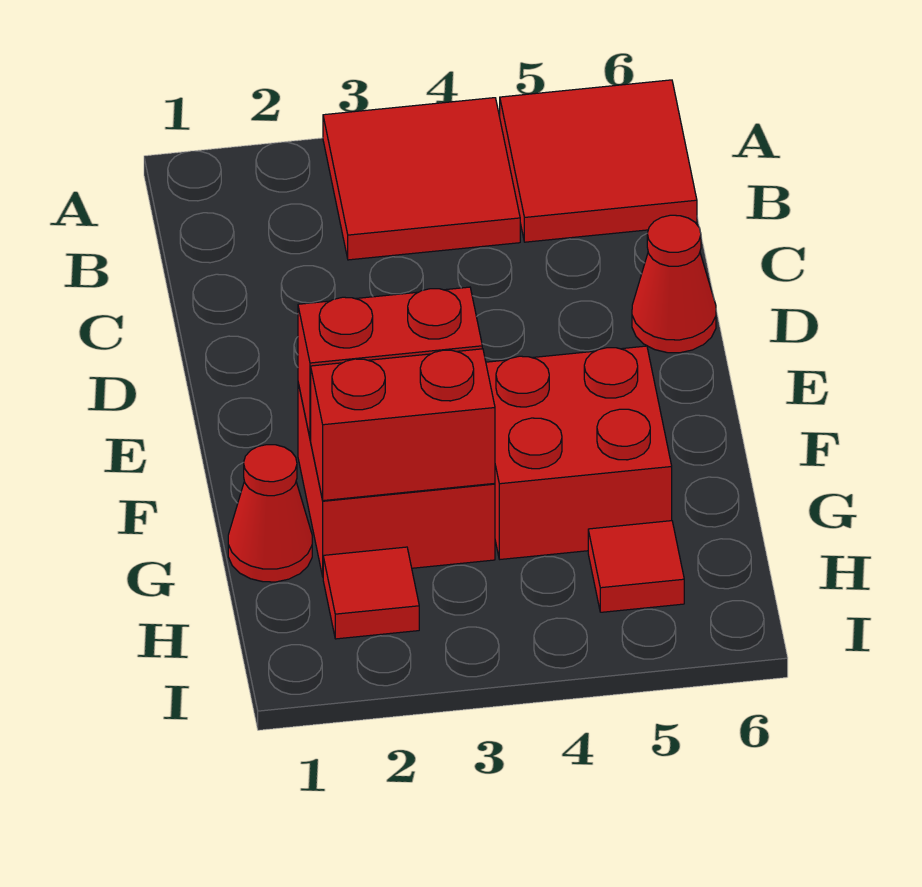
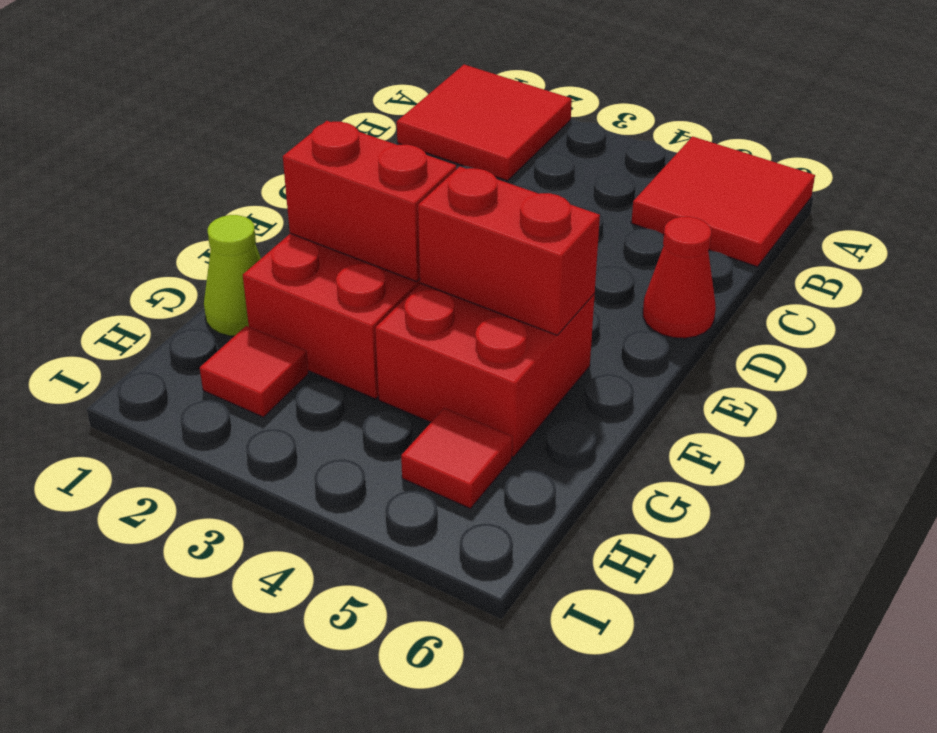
red 2x2 tile [323,98,520,260] -> red 2x2 tile moved to [397,65,572,181]
red 1x1 cone [228,445,312,582] -> lime 1x1 cone [204,215,261,336]
red 1x2 brick [311,349,495,501] -> red 1x2 brick moved to [418,167,600,335]

